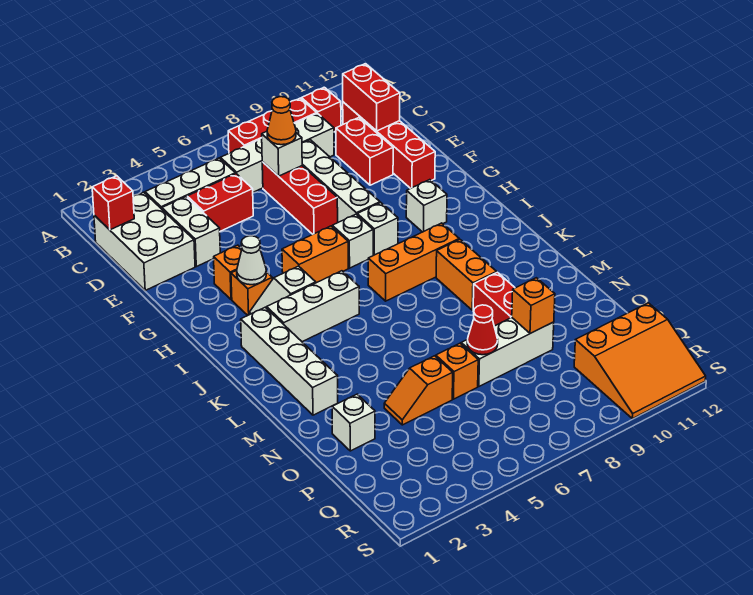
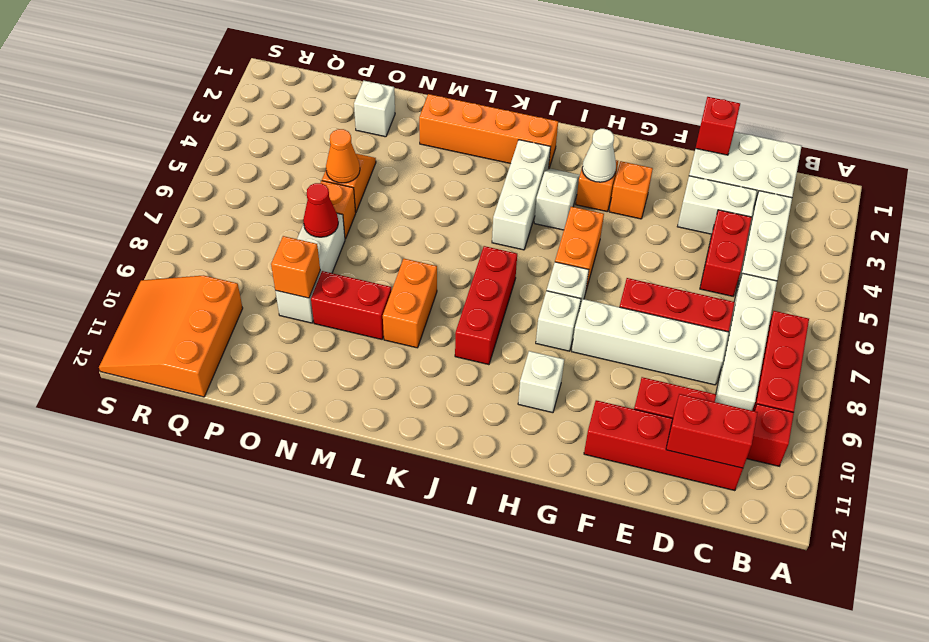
red 1x1 brick [92,176,134,230] -> red 1x1 brick moved to [696,97,740,155]
white 1x1 brick [262,131,302,176] -> none
orange 1x1 cone [267,97,296,145] -> orange 1x1 cone moved to [326,129,360,183]
white 1x4 brick [241,307,338,415] -> orange 1x4 brick [419,94,558,169]
orange 1x3 brick [368,223,459,301] -> red 1x3 brick [455,246,517,365]
orange 1x2 brick [436,239,497,310] -> orange 1x2 brick turned to [383,259,437,348]

